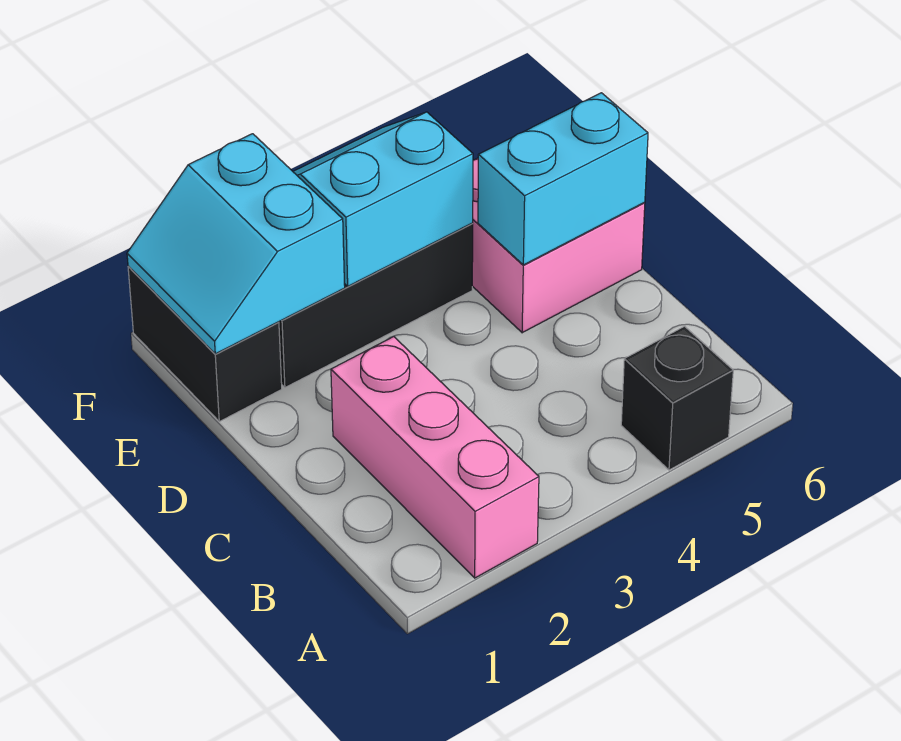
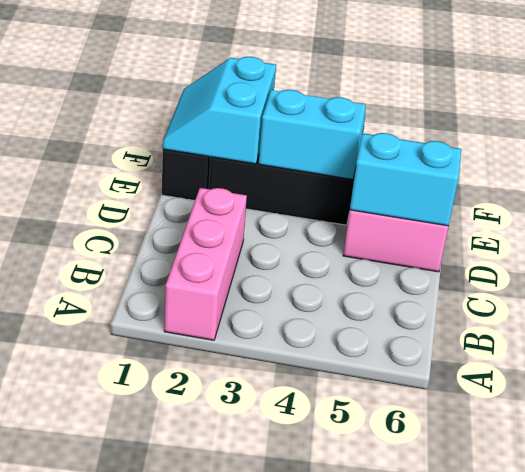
black 1x1 brick [621,326,733,470] -> none

